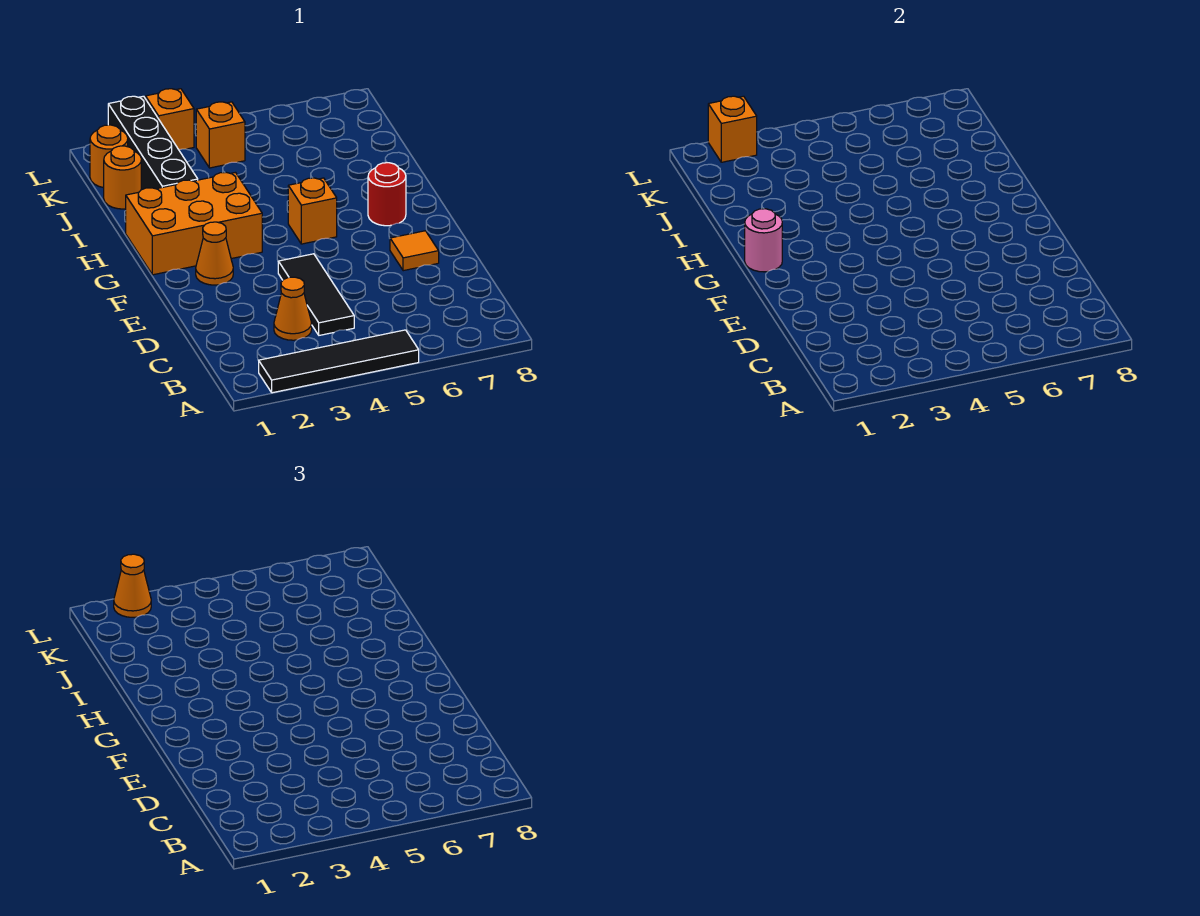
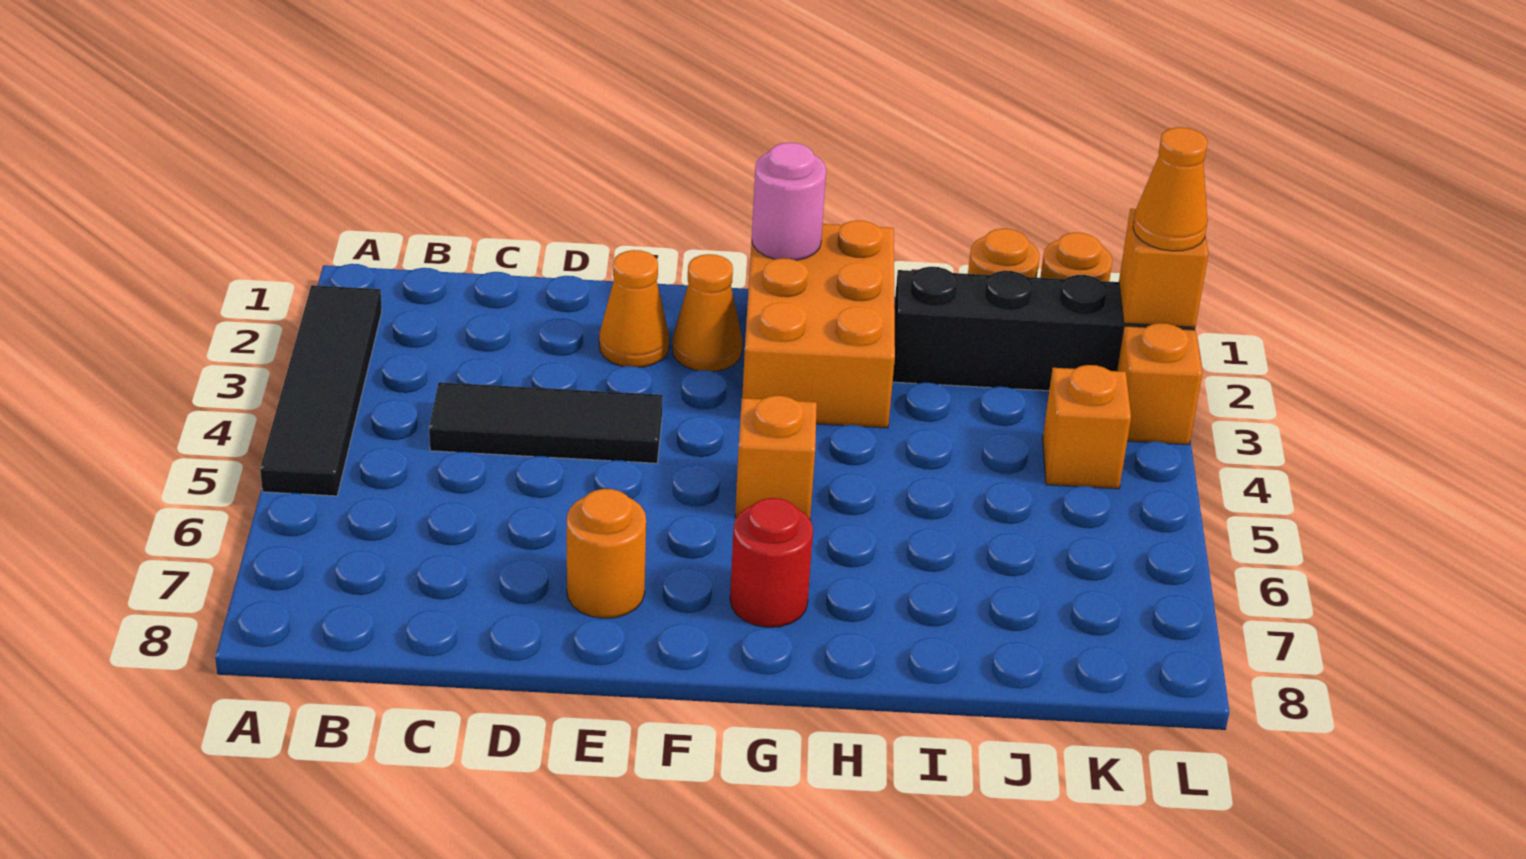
orange 1x1 cone [274,277,312,340] -> orange 1x1 cone moved to [599,250,669,368]
orange 1x1 tile [390,231,439,271] -> orange 1x1 round brick [567,489,646,618]

